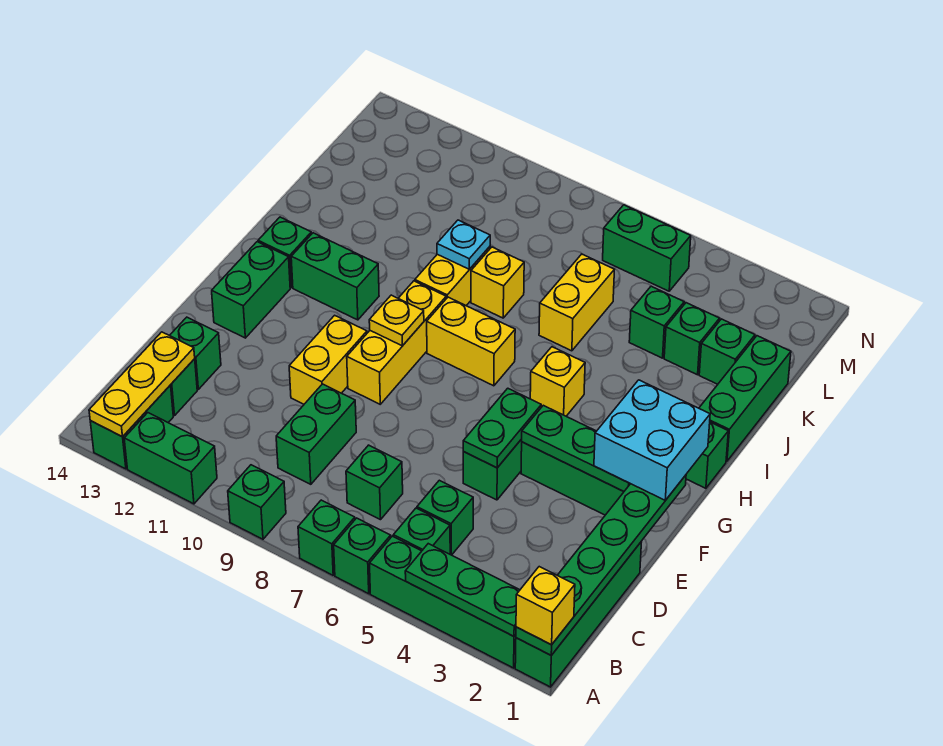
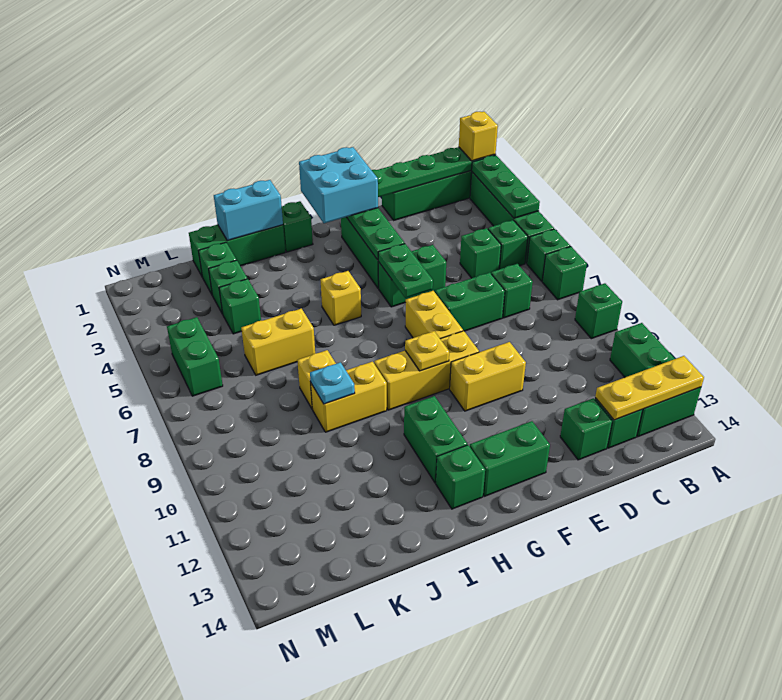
green 1x2 brick [276,384,356,484] -> green 1x2 brick moved to [435,273,505,331]
green 1x2 plate [463,388,541,468] -> green 1x2 plate turned to [378,244,433,298]
yellow 1x2 brick [427,297,515,386] -> yellow 1x2 brick moved to [405,291,463,339]
none -> cyan 1x2 brick [214,180,283,241]

